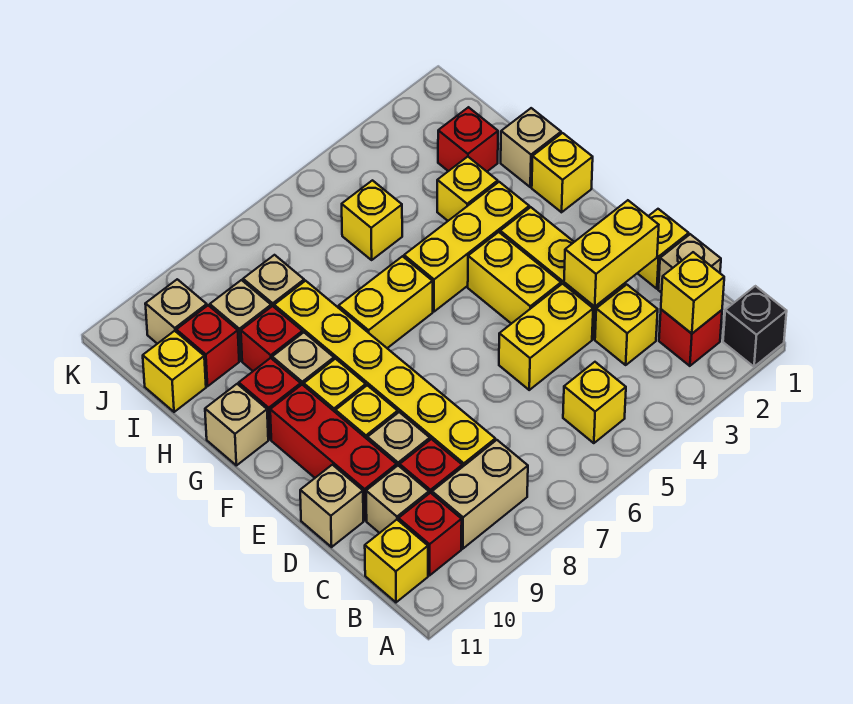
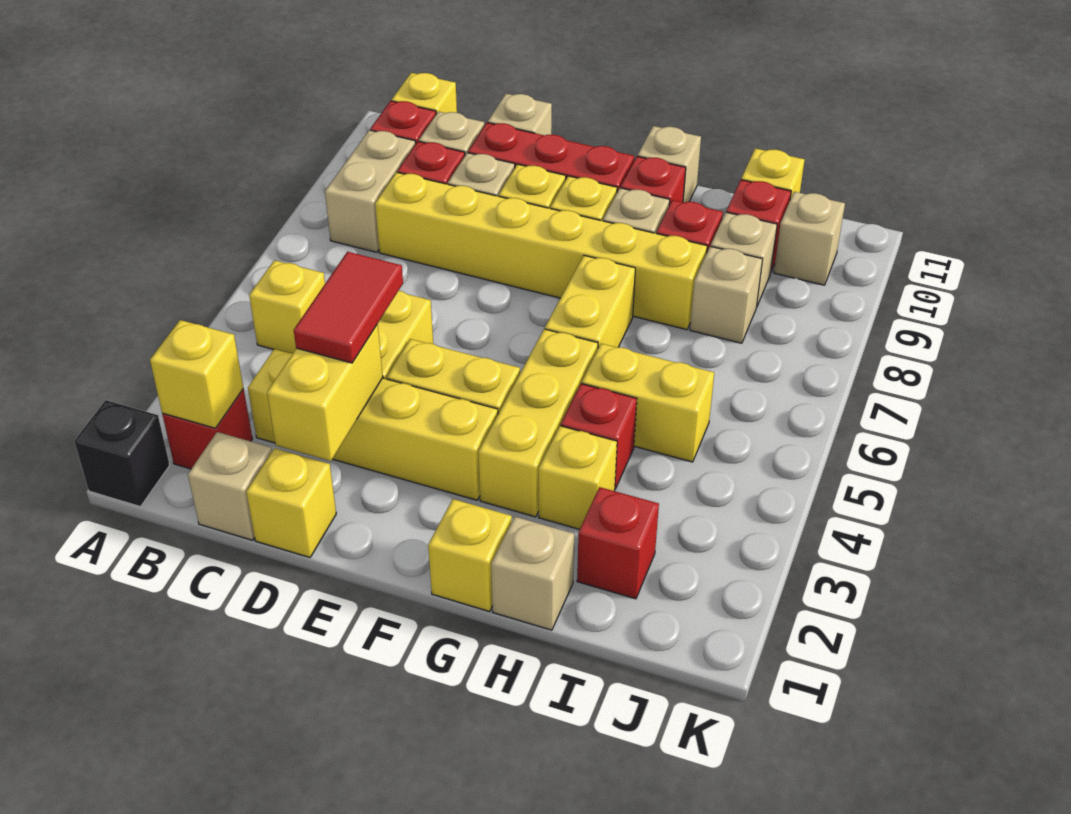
none -> red 1x2 tile [294,252,403,363]
none -> red 1x1 brick [561,384,637,489]
yellow 1x1 brick [342,180,402,260] -> yellow 1x2 brick [582,344,714,462]

